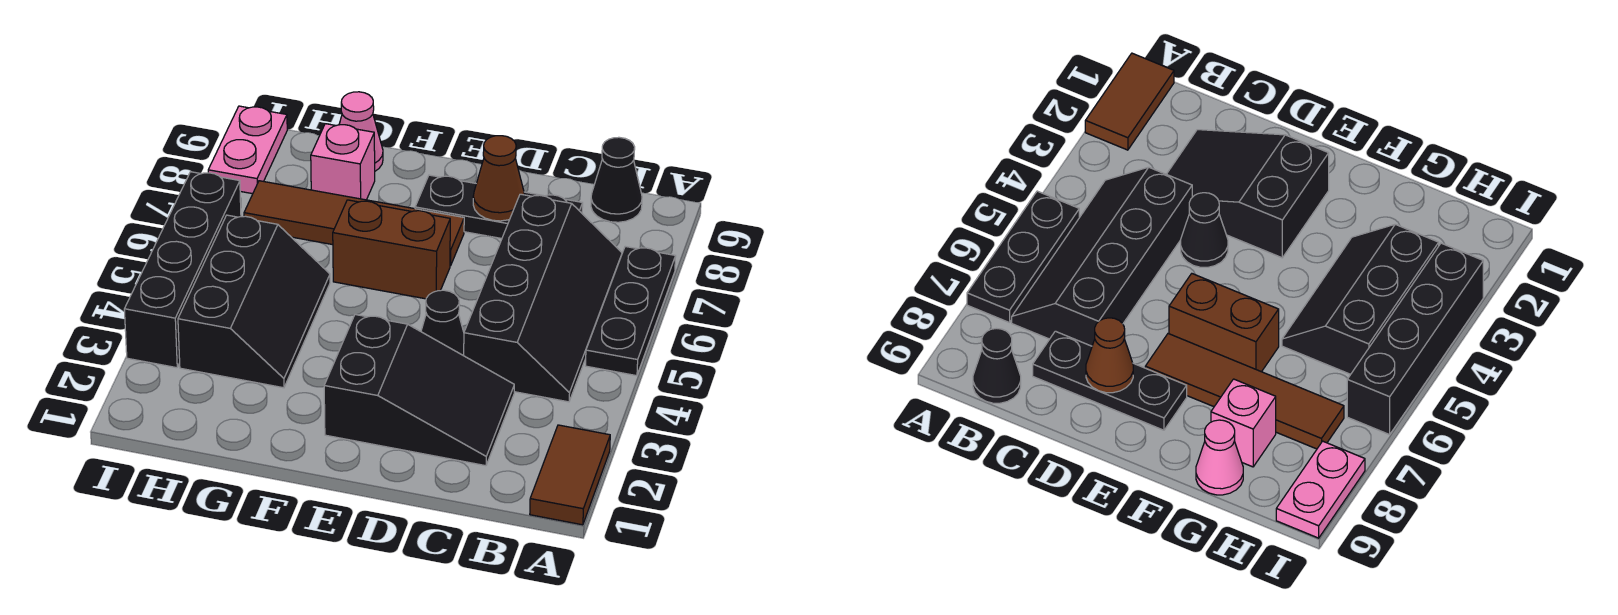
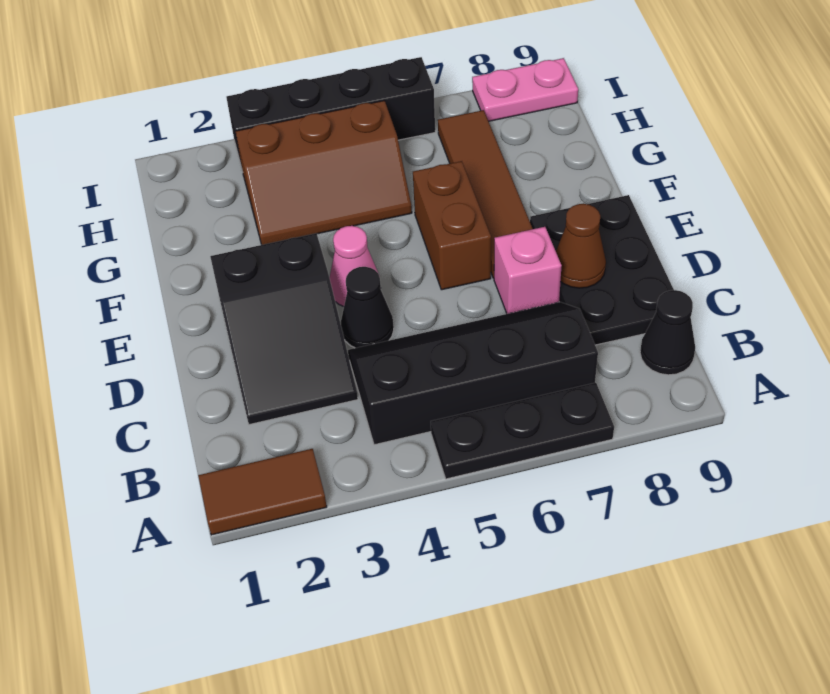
black 2x4 slope [464,194,622,402] -> black 2x4 slope turned to [348,302,598,445]
black 1x3 plate [415,175,583,238] -> black 2x3 plate [530,195,674,345]
black 2x3 slope [178,215,330,388] -> brown 2x3 slope [235,101,412,245]
pink 1x1 brick [311,124,375,200] -> pink 1x1 brick moved to [494,227,562,314]
pink 1x1 cone [339,92,383,171] -> pink 1x1 cone moved to [329,226,380,306]

